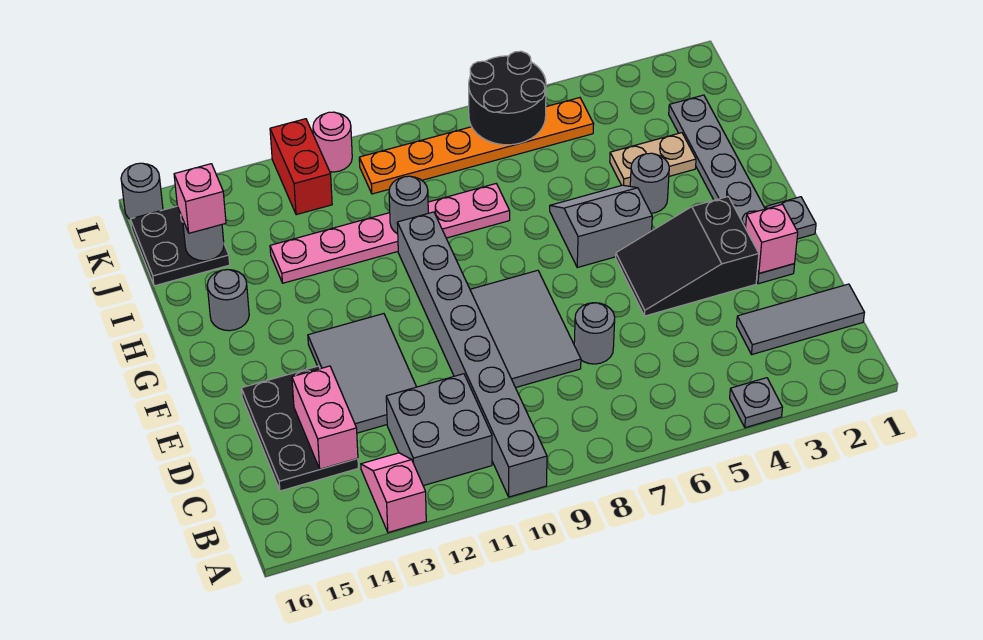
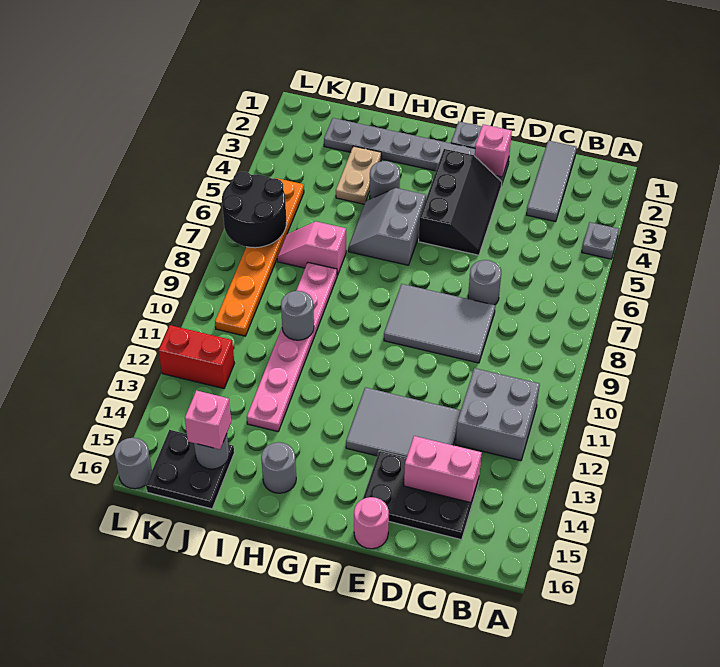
grey 1x8 brick [397,212,547,497] -> none
pink 1x2 slope [361,453,426,533] -> pink 1x2 slope moved to [277,222,346,275]
black 2x3 slope [616,197,759,316] -> black 2x3 slope turned to [419,149,502,255]
pink 1x1 round brick [313,112,352,172] -> pink 1x1 round brick moved to [354,497,389,549]

